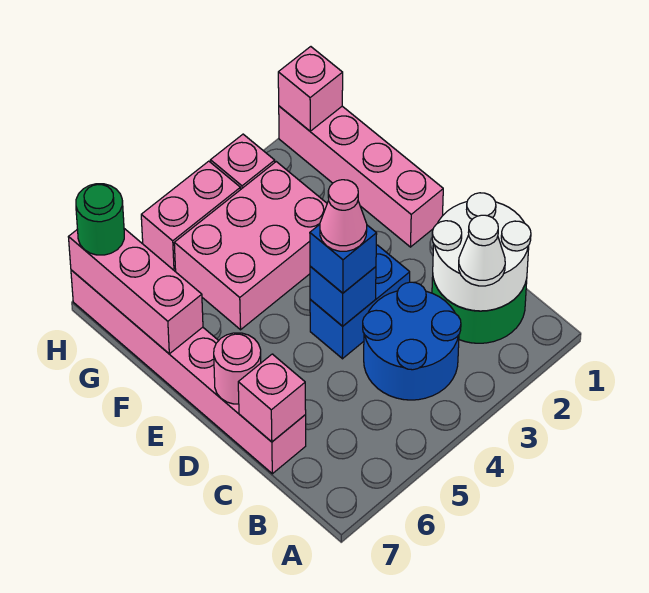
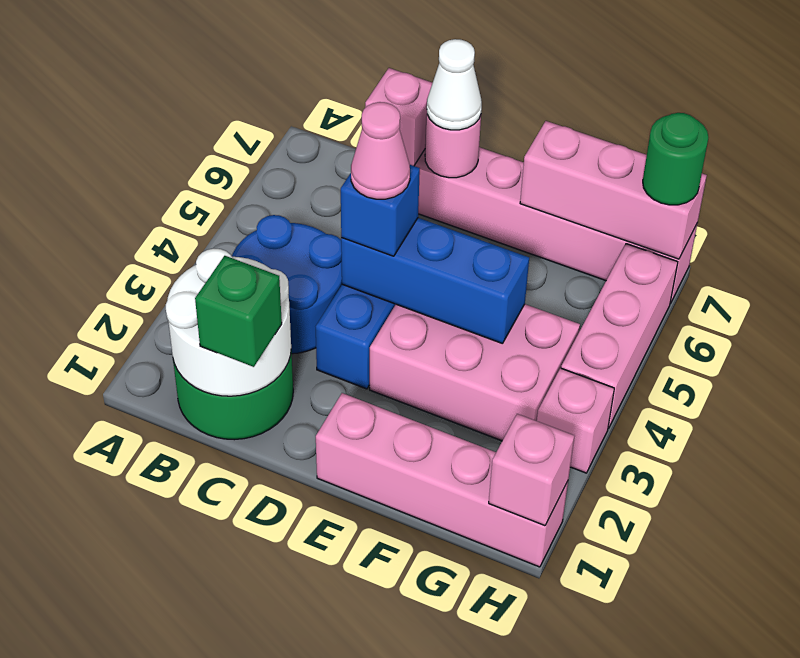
white 1x1 cone [459,215,505,286] -> white 1x1 cone moved to [427,39,482,130]
none -> green 1x1 brick [195,256,282,367]
blue 1x1 brick [310,266,376,326] -> blue 1x3 brick [341,218,529,344]
pink 2x3 brick [174,162,327,330] -> pink 2x3 brick turned to [370,304,580,441]
pink 1x2 brick [141,161,240,272] -> pink 1x3 brick [561,244,678,429]

